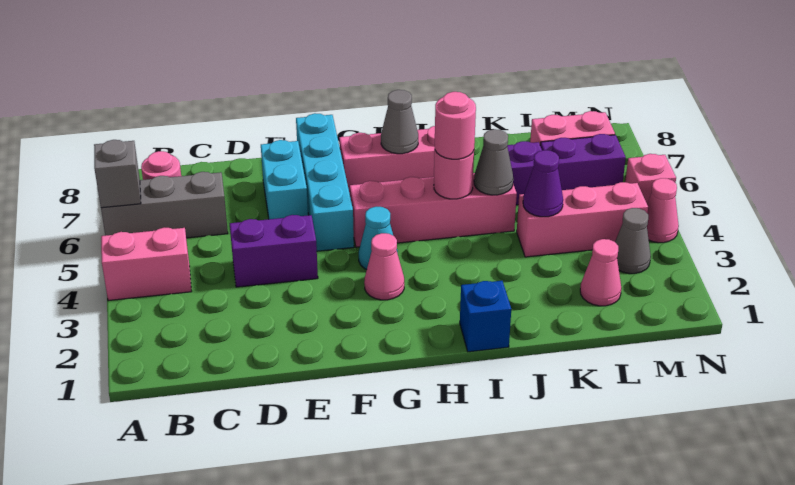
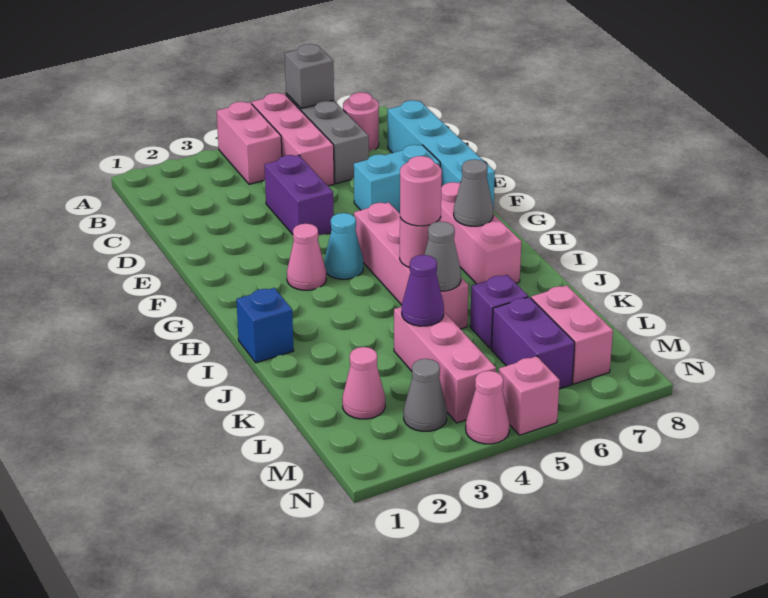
none -> pink 1x3 brick [251,93,334,186]
cyan 1x4 brick [296,113,354,251] -> cyan 1x4 brick turned to [388,100,495,208]

